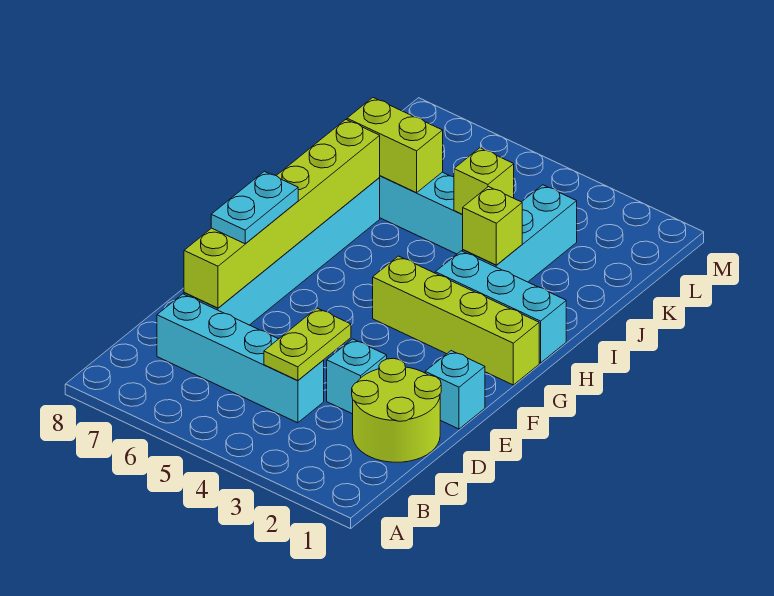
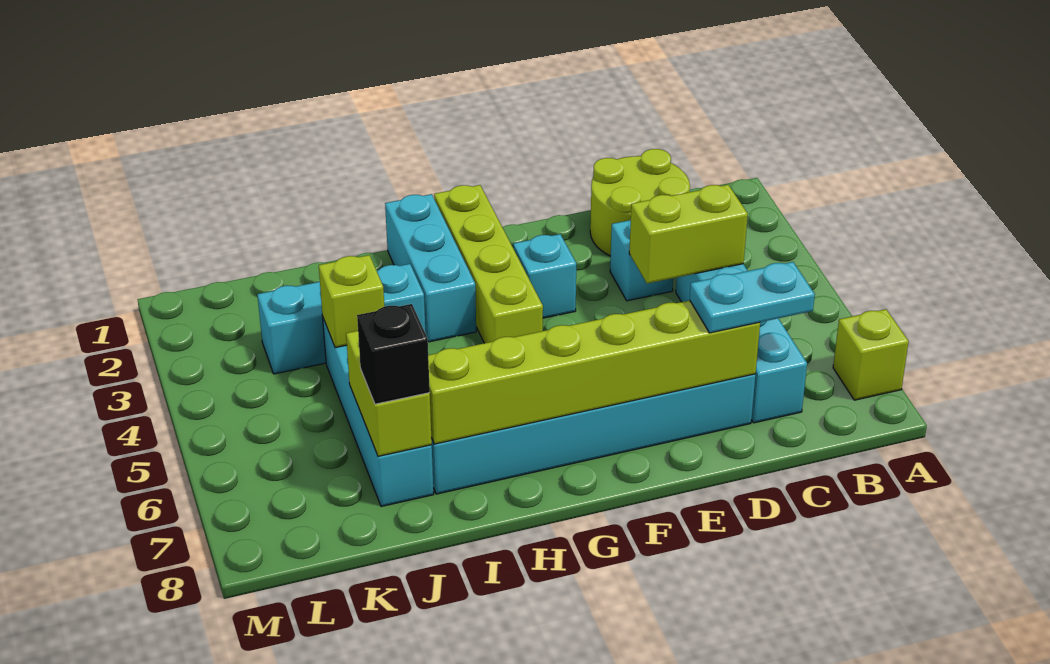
lime 1x2 plate [264,308,351,380] -> lime 1x2 brick [629,185,748,283]
cyan 1x1 brick [425,351,485,429] -> cyan 1x1 brick moved to [513,234,576,318]
cyan 1x2 plate [211,171,298,244] -> cyan 1x2 plate moved to [690,262,815,333]
lime 1x1 brick [463,187,522,265] -> lime 1x1 brick moved to [833,309,909,400]
none -> black 1x1 brick [357,304,430,404]

